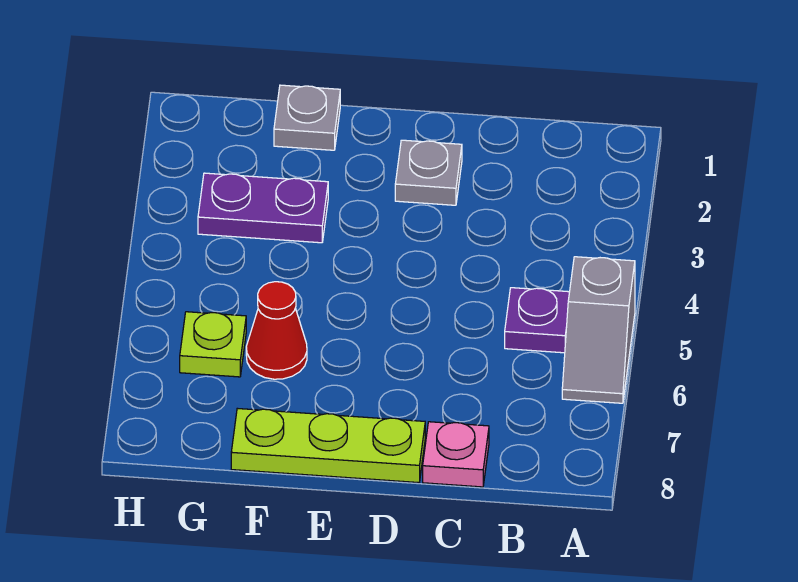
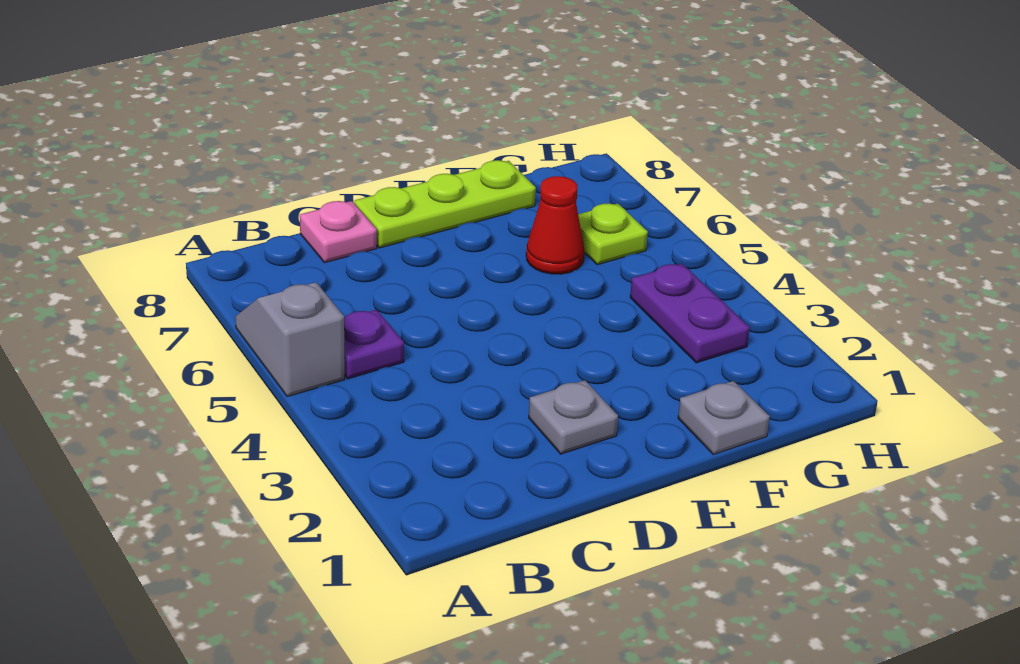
purple 1x2 plate [198,173,328,243] -> purple 1x2 plate turned to [630,264,750,363]

